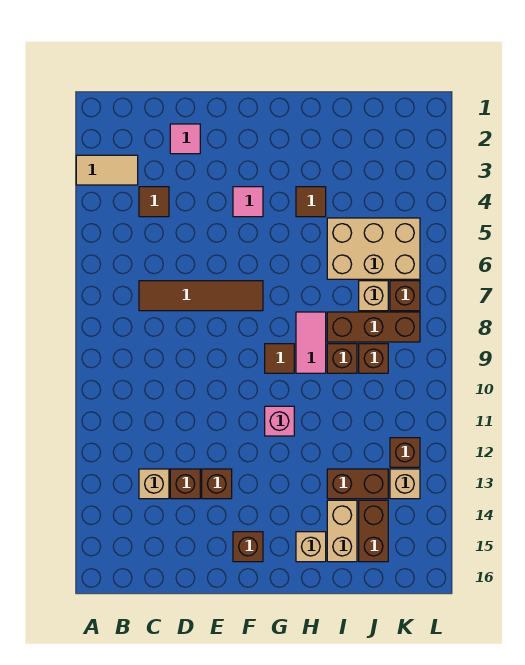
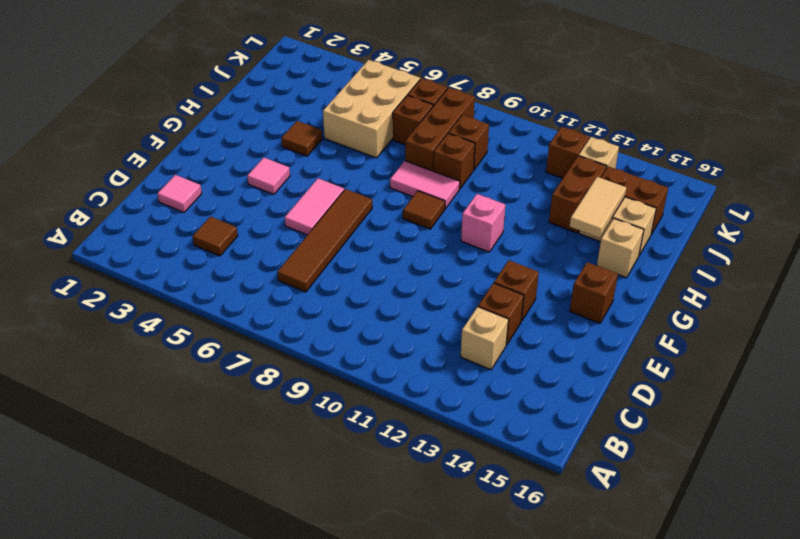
tan 1x2 tile [76,155,138,185] -> tan 1x2 tile moved to [570,177,627,238]
none -> pink 1x2 tile [285,178,344,235]
tan 1x1 brick [359,281,388,311] -> brown 1x1 brick [393,95,433,144]

